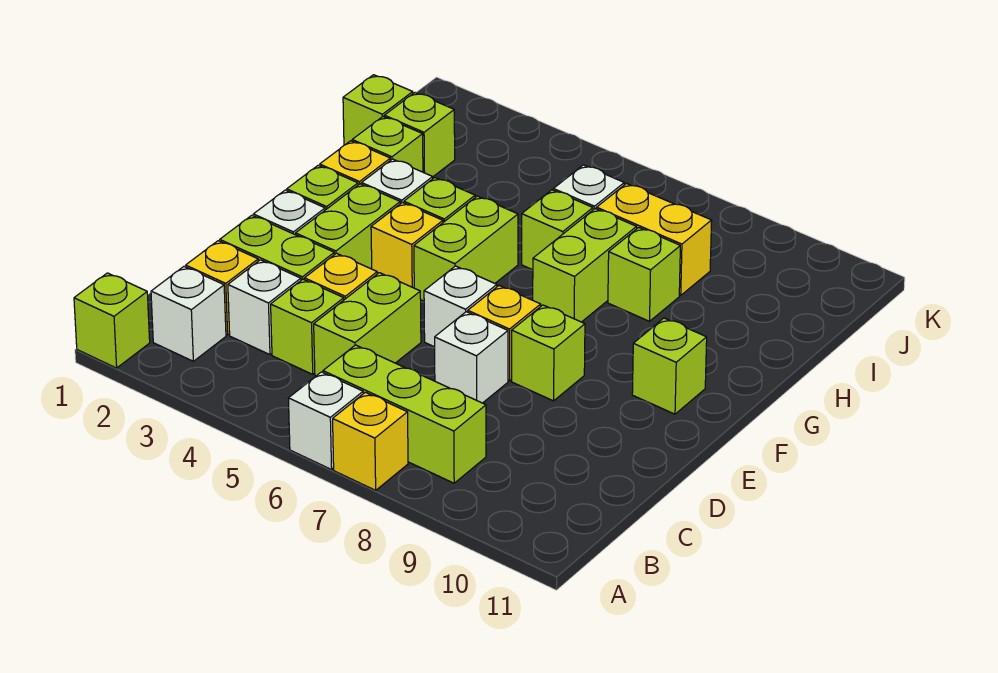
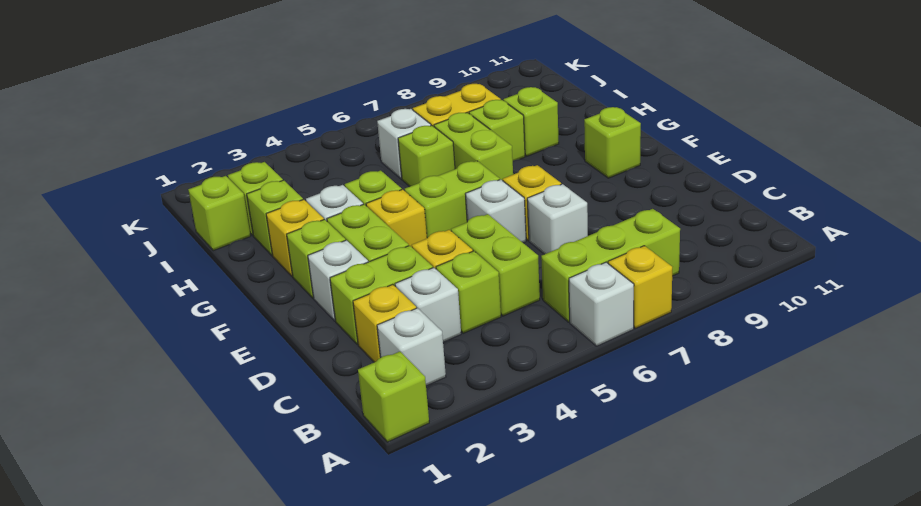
lime 1x1 brick [512,305,585,401] -> lime 1x1 brick moved to [503,87,559,156]
lime 1x2 brick [414,196,518,301] -> lime 1x2 brick turned to [405,161,500,238]

